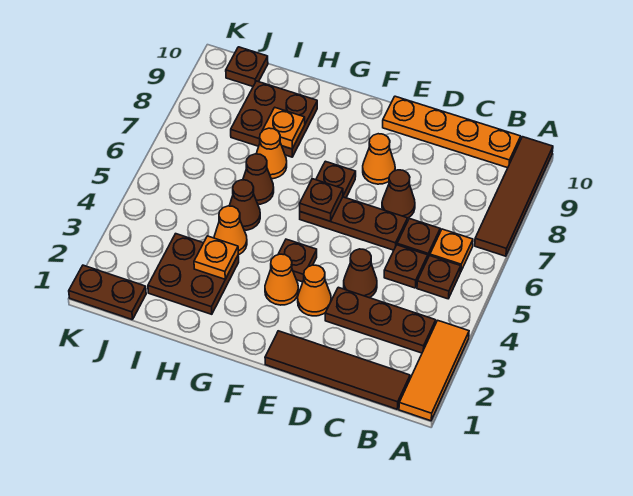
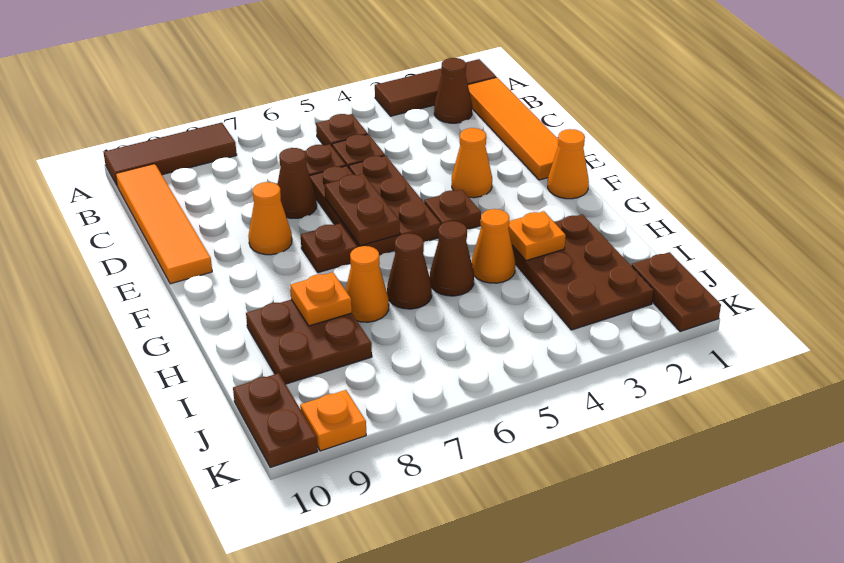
orange 1x3 tile [399,320,469,421] -> brown 1x3 tile [375,59,496,116]
brown 1x4 tile [475,137,553,256] -> brown 1x3 tile [104,123,237,185]
brown 1x4 tile [265,331,410,409] -> orange 1x4 tile [468,77,558,180]
brown 1x3 plate [325,287,436,353] -> brown 1x3 plate moved to [349,155,441,242]
orange 1x1 plate [430,229,473,272] -> orange 1x1 plate moved to [300,390,366,451]
orange 1x4 plate [383,96,521,168] -> orange 1x4 tile [116,164,212,284]
brown 1x1 cone [344,249,377,298] -> brown 1x1 cone moved to [434,58,472,123]
orange 1x1 cone [265,254,298,305] -> orange 1x1 cone moved to [548,129,589,199]
brown 1x1 plate [300,179,343,221] -> brown 1x2 plate [325,174,400,246]
brown 2x2 plate [148,234,239,314] -> brown 2x3 plate [512,214,654,330]
brown 1x1 plate [226,47,268,86] -> brown 1x2 plate [233,373,318,468]

